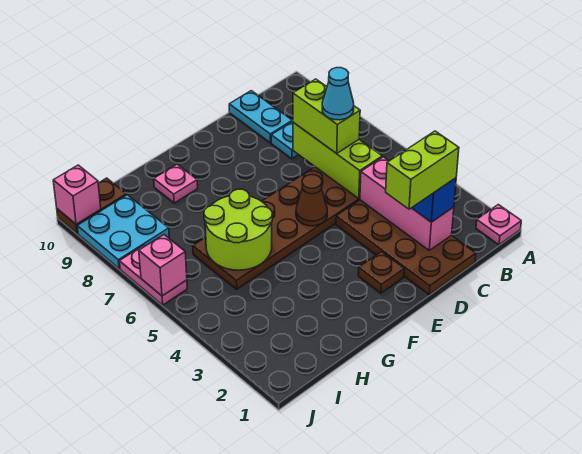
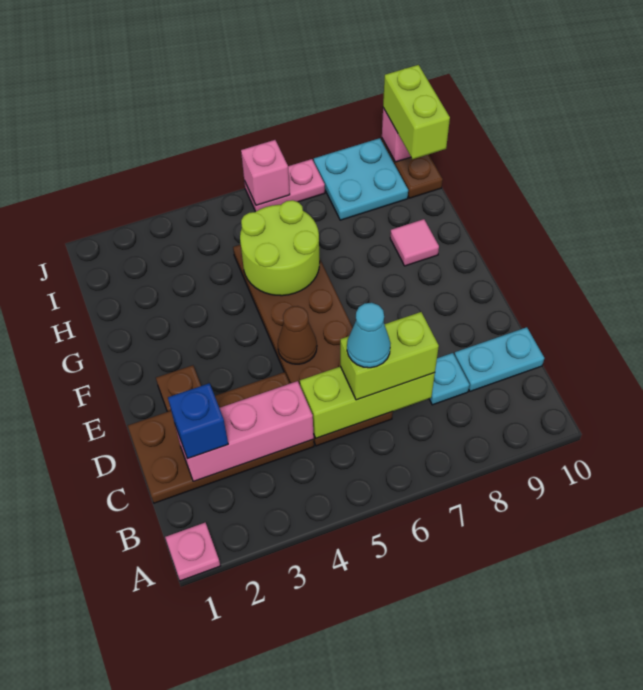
lime 1x2 brick [386,131,459,209] -> lime 1x2 brick moved to [383,65,450,159]
pink 1x1 plate [154,164,198,203] -> pink 1x1 tile [390,219,439,266]

